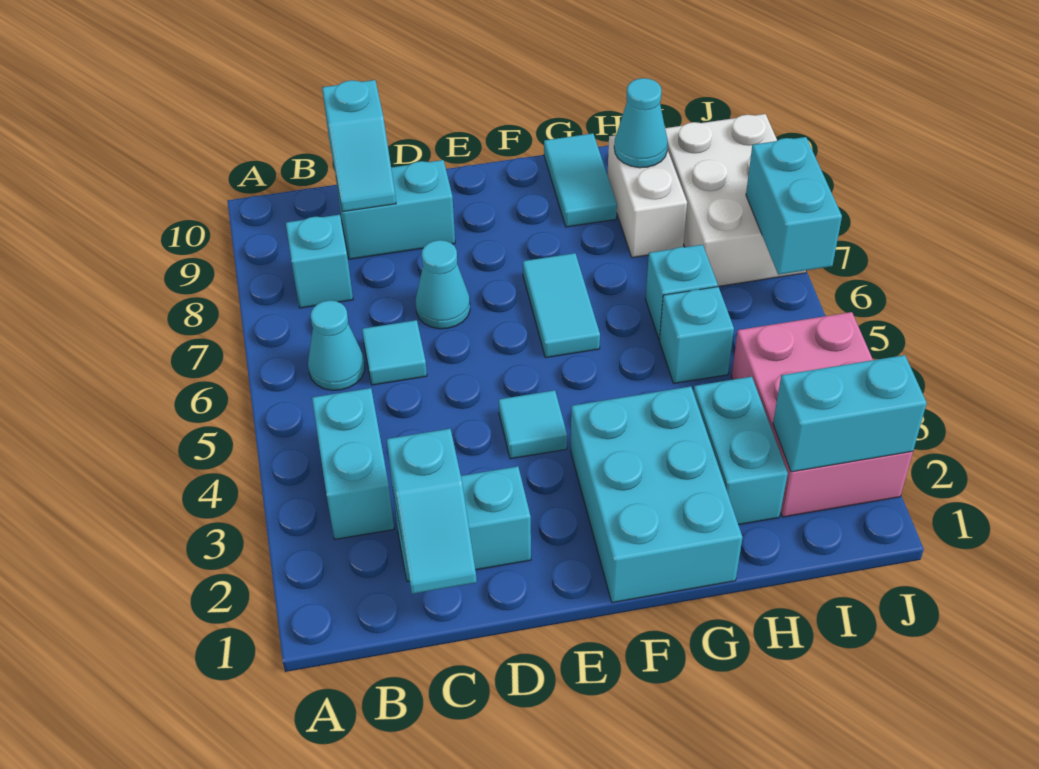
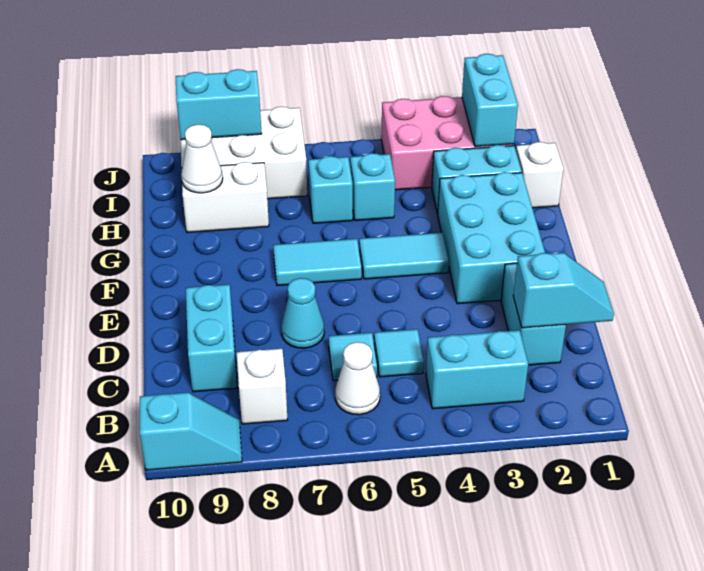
cyan 1x1 cone [308,300,365,390] -> white 1x1 cone [335,342,380,415]
cyan 1x1 brick [286,215,353,308] -> white 1x1 brick [237,349,287,424]
cyan 1x2 slope [322,80,396,212] -> cyan 1x2 slope moved to [140,393,242,470]
cyan 1x1 tile [499,390,567,459] -> cyan 1x1 tile moved to [374,329,424,377]
cyan 2x3 brick [571,386,742,603] -> cyan 2x3 brick turned to [438,172,545,304]
cyan 1x2 tile [544,133,617,227] -> cyan 1x2 tile moved to [359,233,449,279]
none -> white 1x1 brick [516,142,564,208]
cyan 1x1 cone [614,78,668,168] -> white 1x1 cone [181,124,223,193]
cyan 1x2 brick [746,137,842,275] -> cyan 1x2 brick moved to [176,69,262,140]

